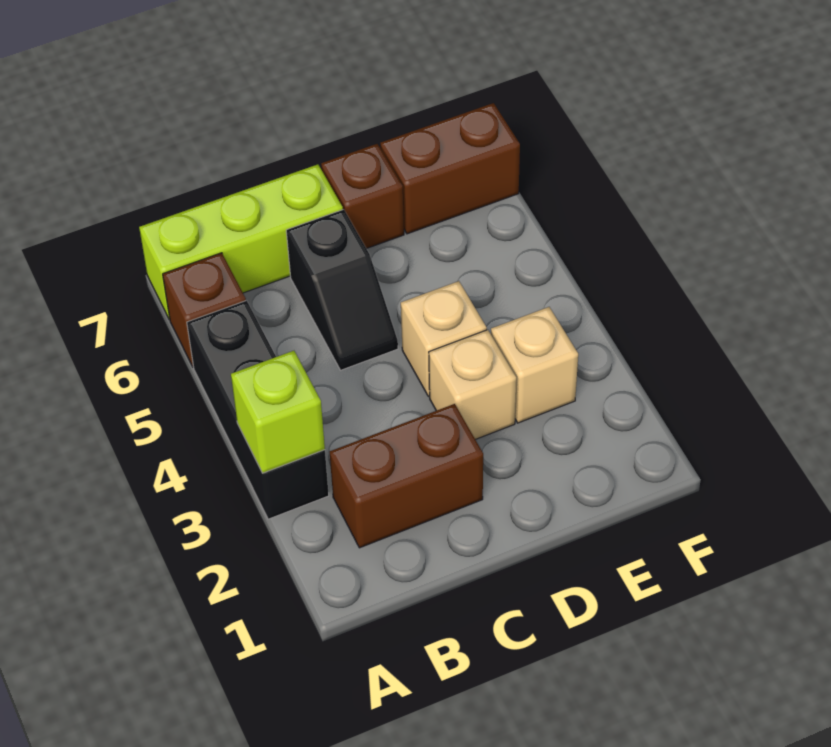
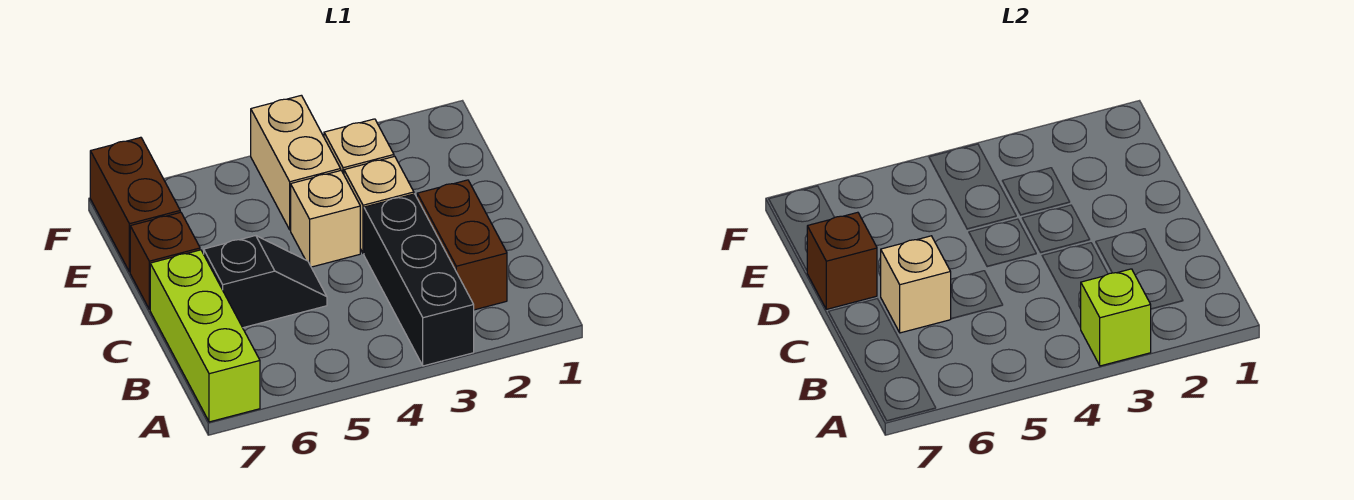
black 1x3 brick [187,301,329,519] -> black 1x3 brick turned to [364,194,474,366]
brown 1x1 brick [163,253,246,366] -> brown 1x1 brick moved to [807,212,877,309]
none -> tan 1x1 brick [881,236,951,333]
none -> tan 1x2 brick [251,95,341,230]

